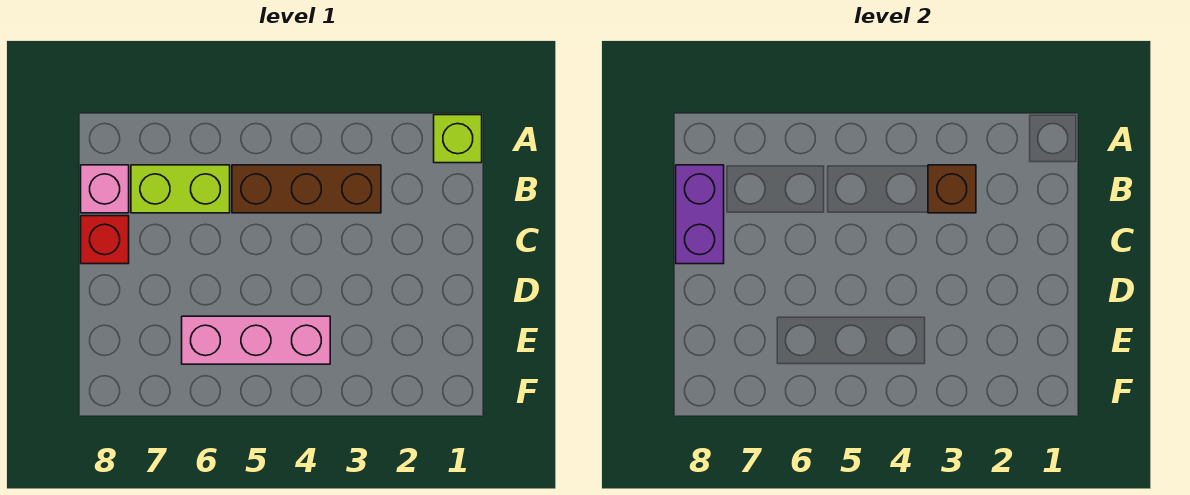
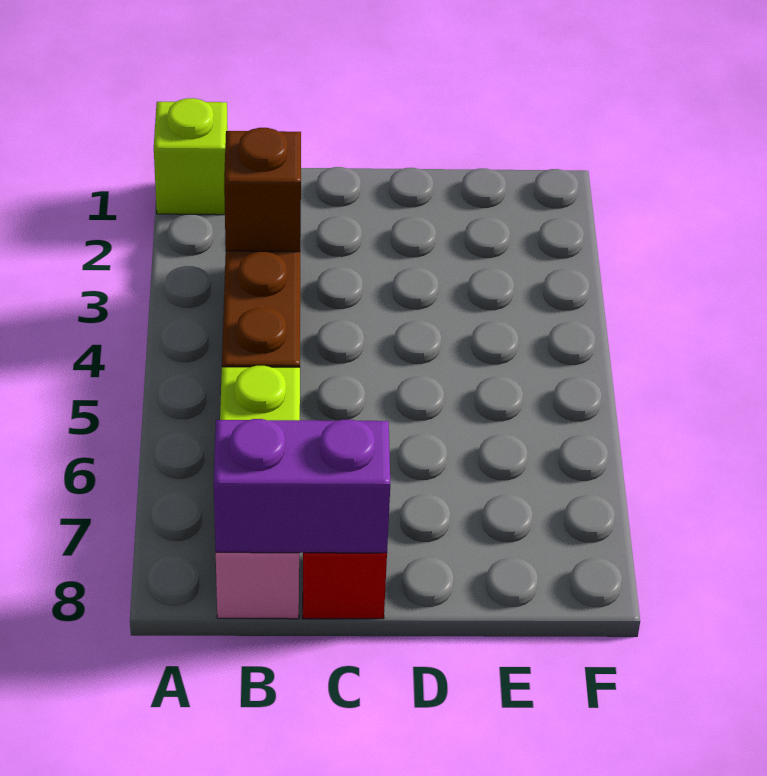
pink 1x3 brick [182,316,330,364] -> none

